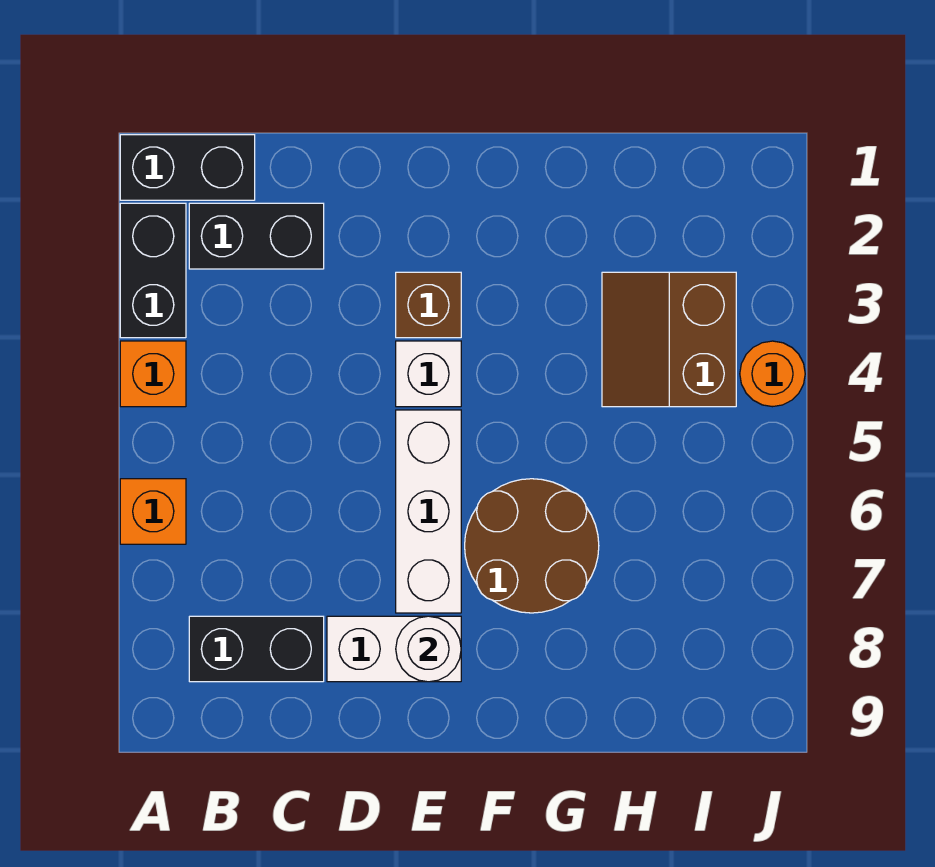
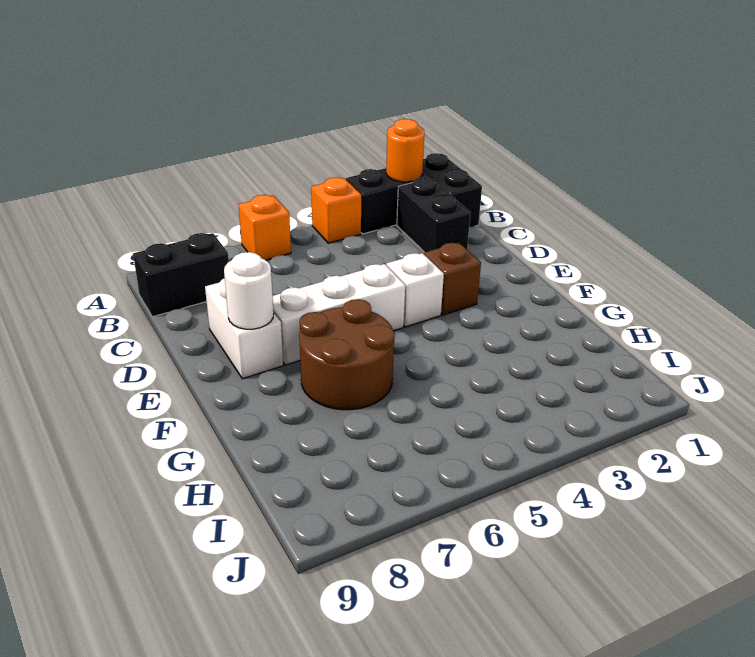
black 1x2 brick [189,616,324,682] -> black 1x2 brick turned to [133,233,229,317]
brown 2x2 slope [602,272,736,407] -> none
orange 1x1 round brick [740,341,805,407] -> orange 1x1 round brick moved to [386,119,424,182]

